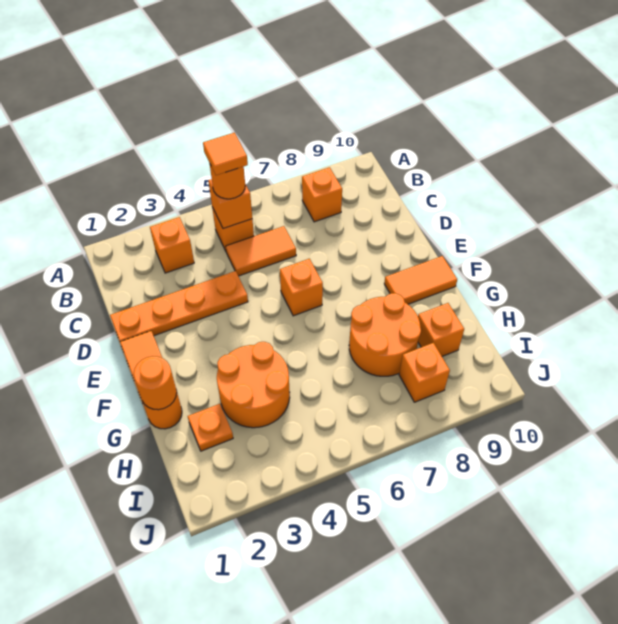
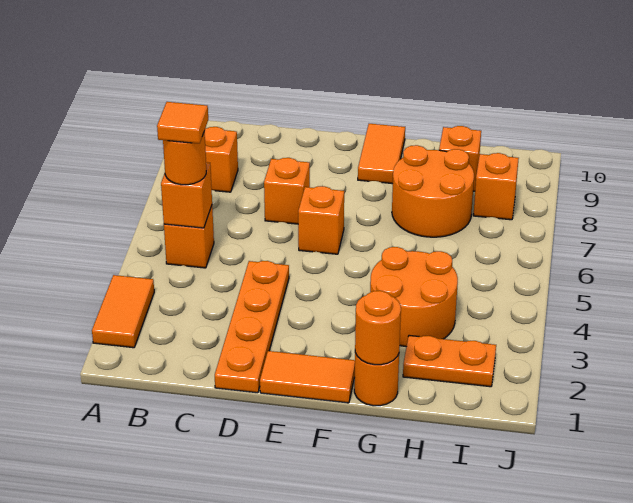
orange 1x1 brick [150,217,194,273] -> orange 1x1 brick moved to [264,158,310,224]
orange 1x2 tile [226,226,296,276] -> orange 1x2 tile moved to [92,275,154,348]
orange 1x1 plate [188,404,233,451] -> orange 1x2 plate [403,335,496,387]

